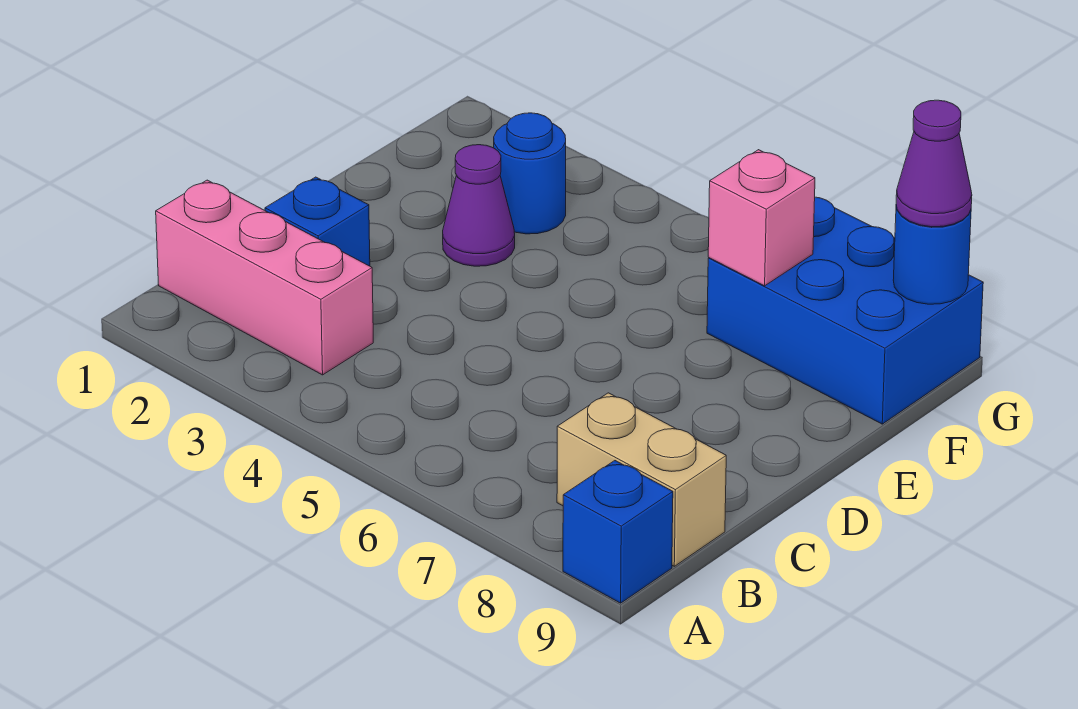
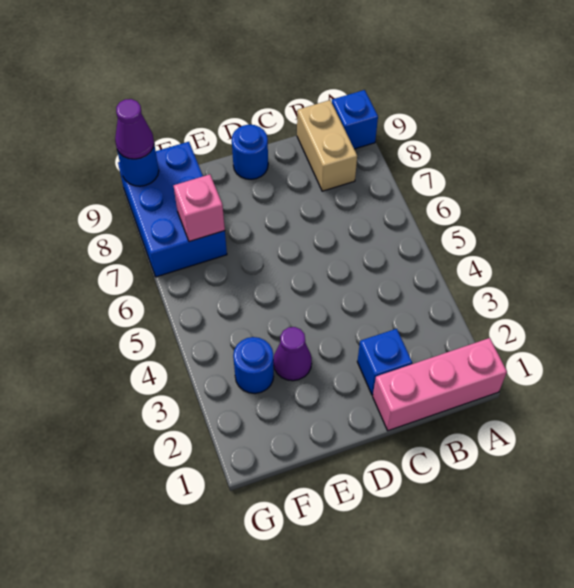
pink 1x3 brick [156,180,373,375] -> pink 1x3 brick turned to [373,338,507,431]
none -> blue 1x1 round brick [232,125,268,179]

